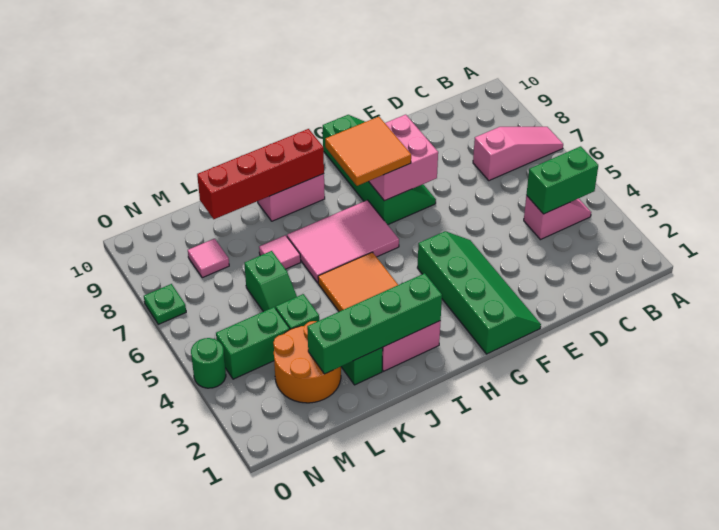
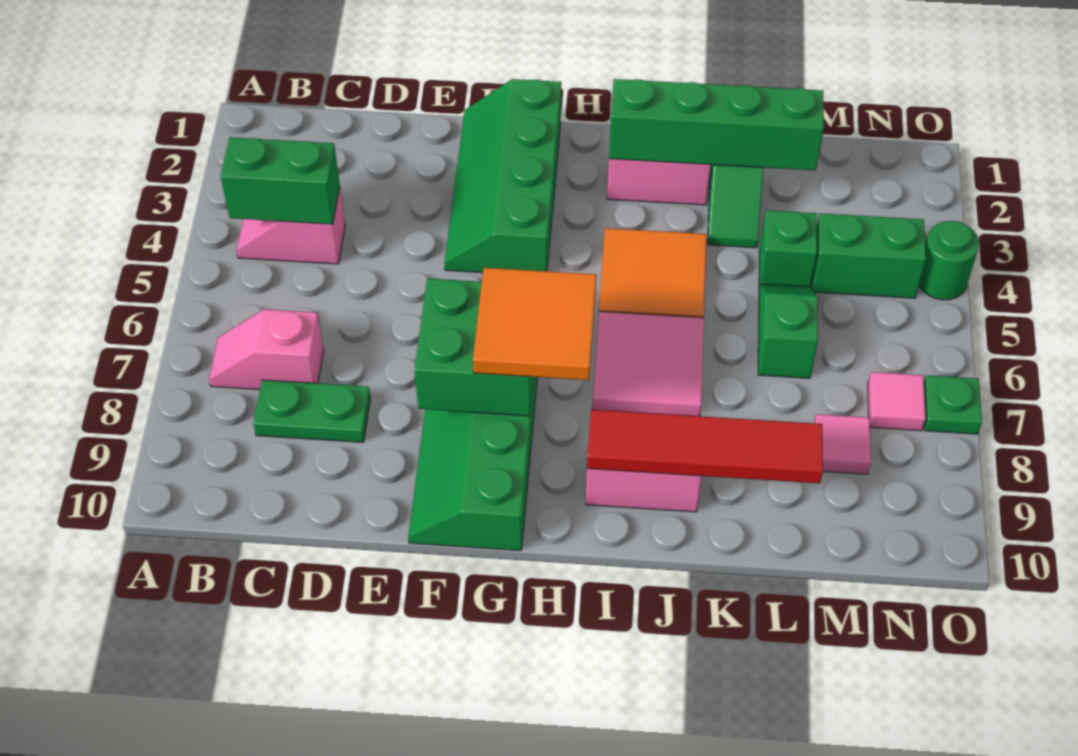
pink 1x3 slope [473,127,563,181] -> pink 1x2 slope [209,309,324,390]
none -> green 1x2 plate [253,380,370,442]
pink 2x2 brick [369,115,438,201] -> green 2x2 brick [415,278,534,416]
pink 2x3 tile [287,200,399,283] -> pink 2x2 tile [592,311,704,416]
red 1x4 brick [197,129,324,219] -> red 1x4 tile [587,410,823,483]
pink 1x1 tile [259,235,301,269] -> pink 1x1 tile moved to [868,372,926,431]
orange 2x2 round brick [273,321,341,403] -> none

